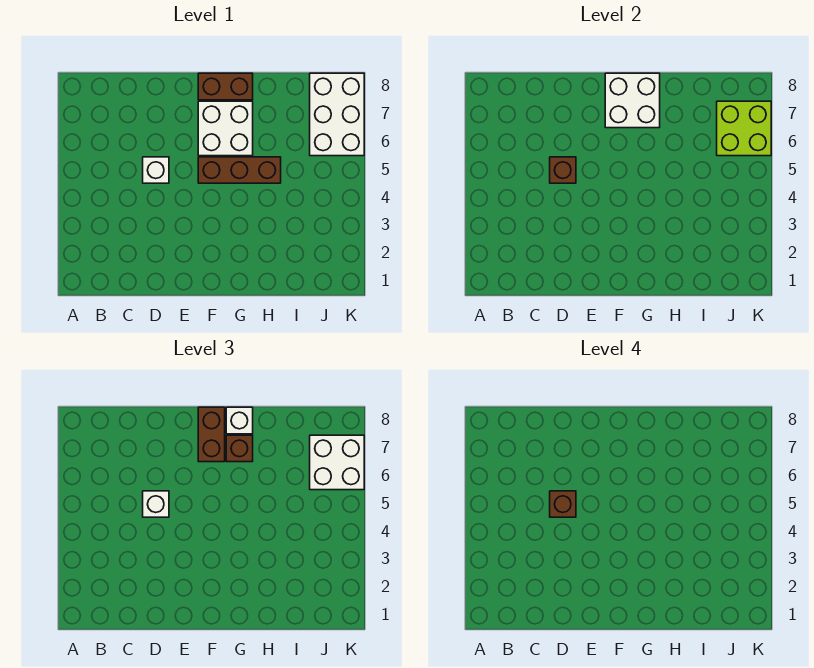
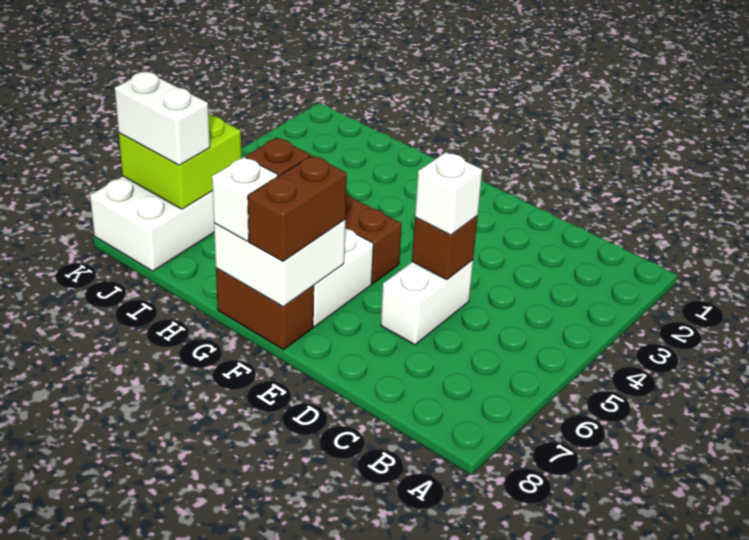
white 1x1 brick [143,157,169,183] -> white 1x2 brick [381,260,473,345]
brown 1x1 brick [550,491,576,517] -> none
white 2x2 brick [310,435,364,490] -> white 1x2 brick [115,72,210,165]

